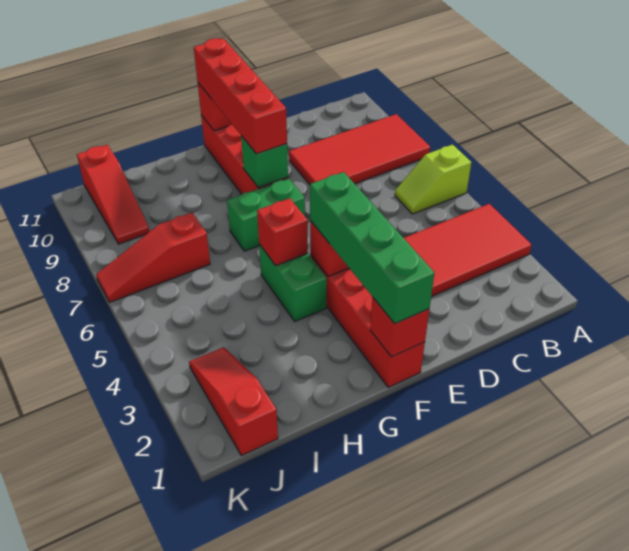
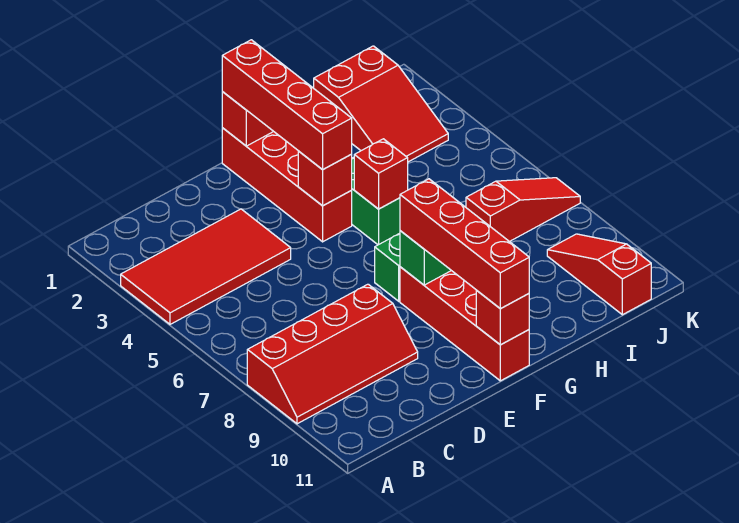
lime 1x2 slope [395,145,471,214] -> none
red 2x4 tile [289,114,430,185] -> red 2x4 slope [247,284,418,424]
green 1x4 brick [310,172,434,324] -> red 1x4 brick [222,40,352,170]
red 1x3 slope [189,347,278,456] -> red 2x3 slope [314,46,448,162]

